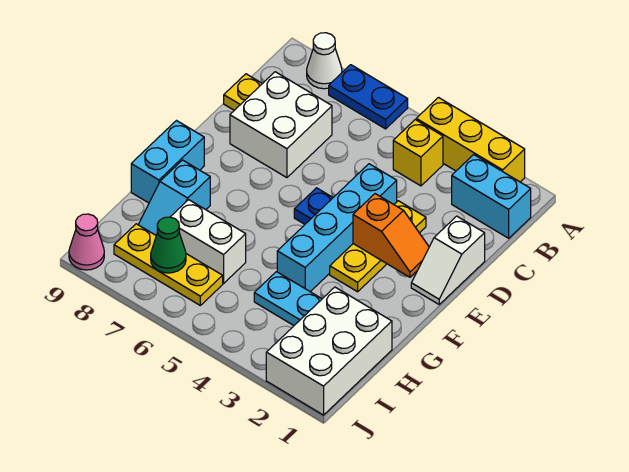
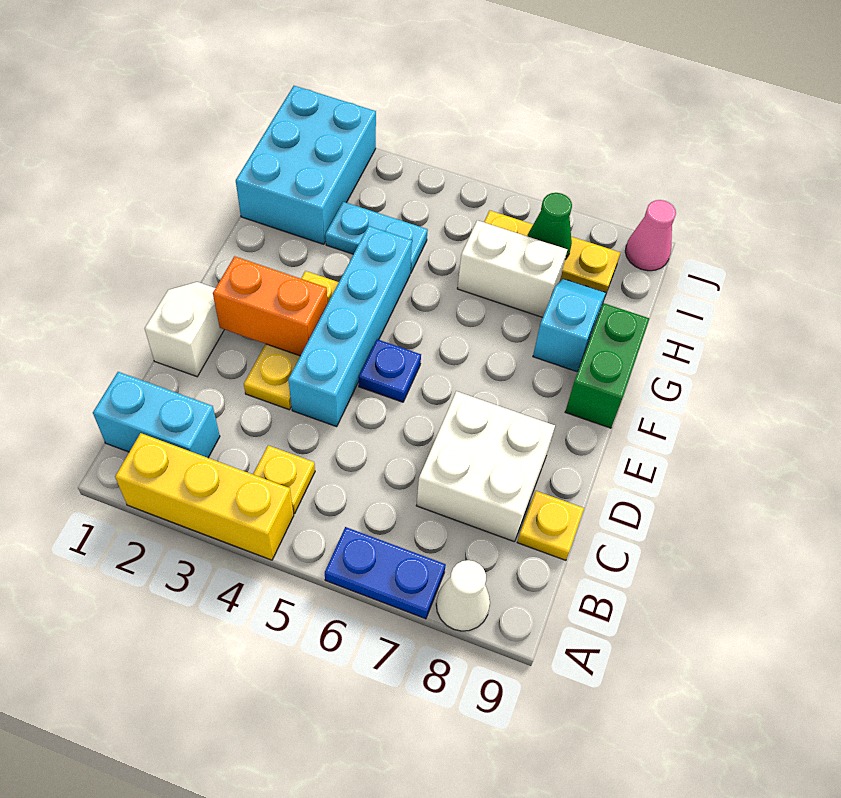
yellow 1x1 brick [393,120,443,186] -> yellow 1x1 plate [253,445,315,514]
orange 1x2 slope [353,194,429,277] -> orange 1x2 brick [213,256,328,356]
cyan 1x2 brick [131,121,204,203] -> green 1x2 brick [565,303,650,428]
white 2x3 brick [266,287,392,415] -> cyan 2x3 brick [236,86,376,244]

